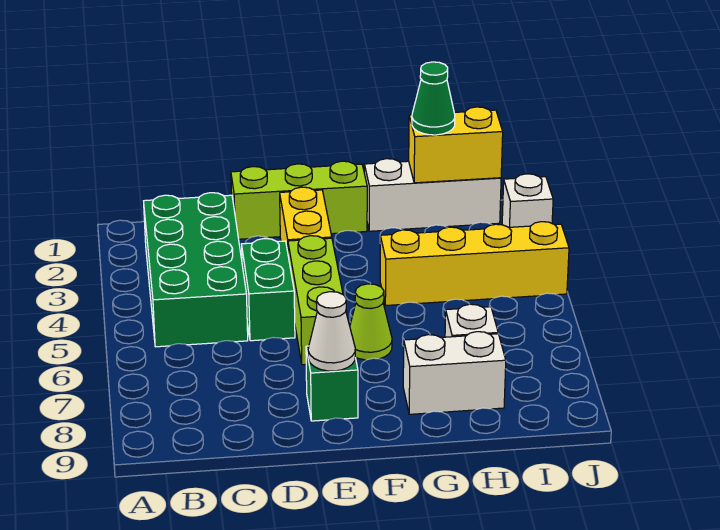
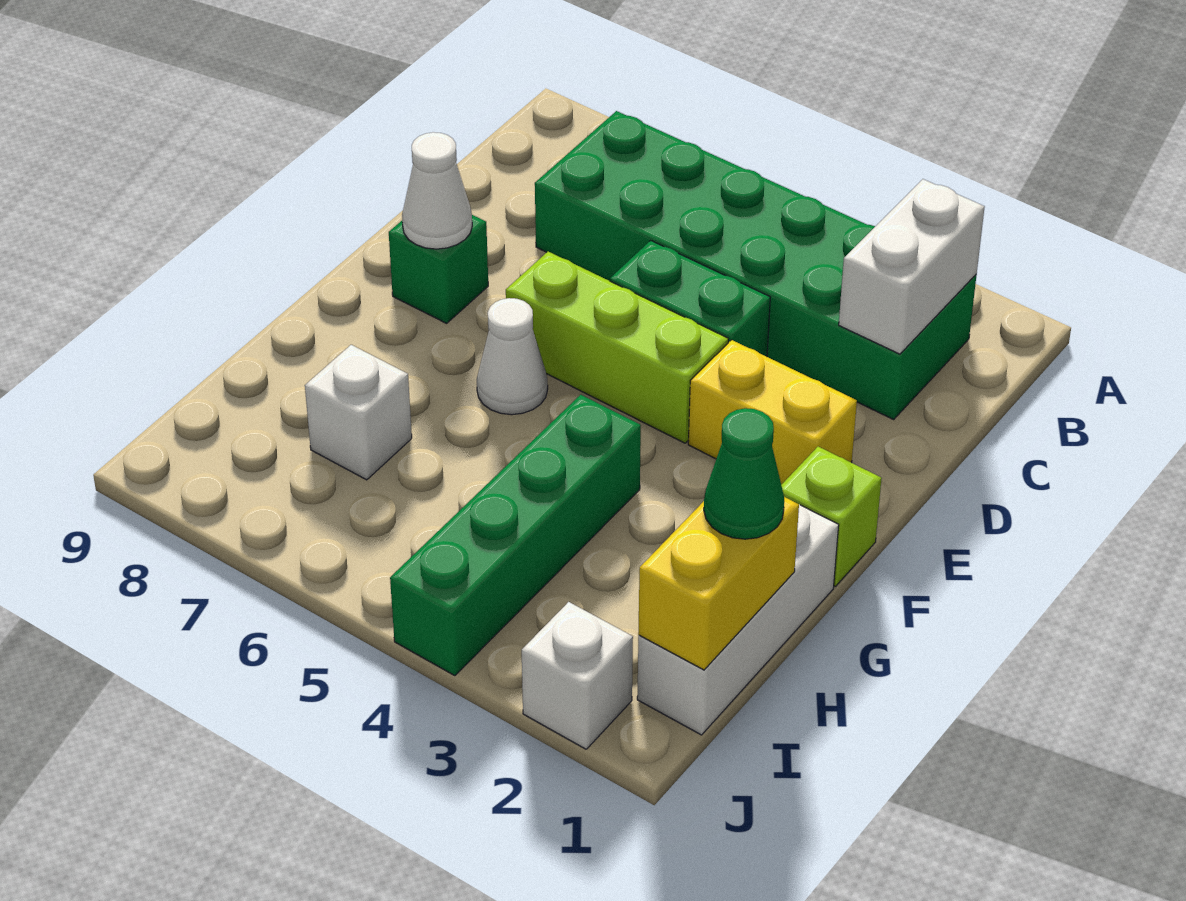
green 2x4 brick [144,193,248,347] -> green 2x6 brick [535,111,976,419]
lime 1x3 brick [231,161,367,239] -> lime 1x1 brick [781,447,882,586]
lime 1x1 cone [350,284,392,360] -> white 1x1 cone [477,298,548,415]
yellow 1x4 brick [380,222,569,305] -> green 1x4 brick [390,395,641,676]
white 1x2 brick [403,332,506,414] -> white 1x2 brick moved to [839,179,985,354]

